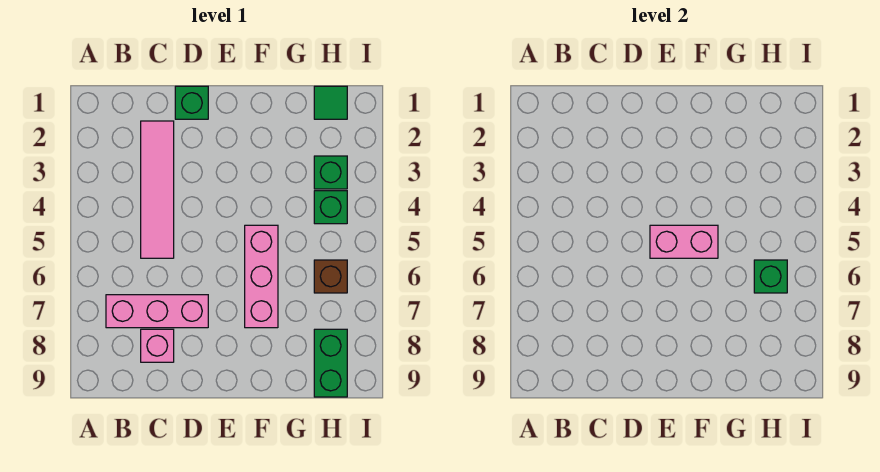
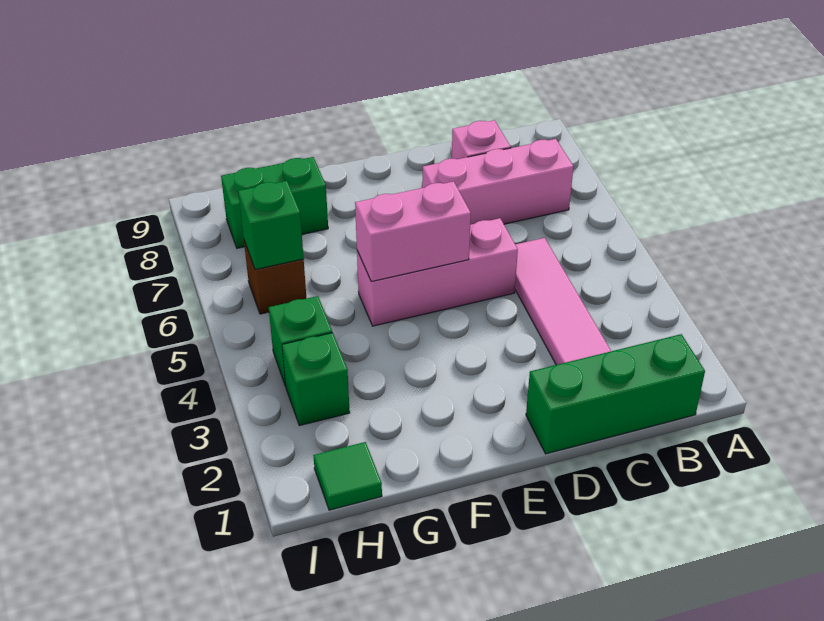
green 1x1 brick [175,86,208,119] -> green 1x3 brick [526,334,705,454]
pink 1x3 brick [245,225,278,328] -> pink 1x3 brick turned to [357,218,518,326]
green 1x2 brick [314,329,347,397] -> green 1x2 brick turned to [221,157,328,248]

